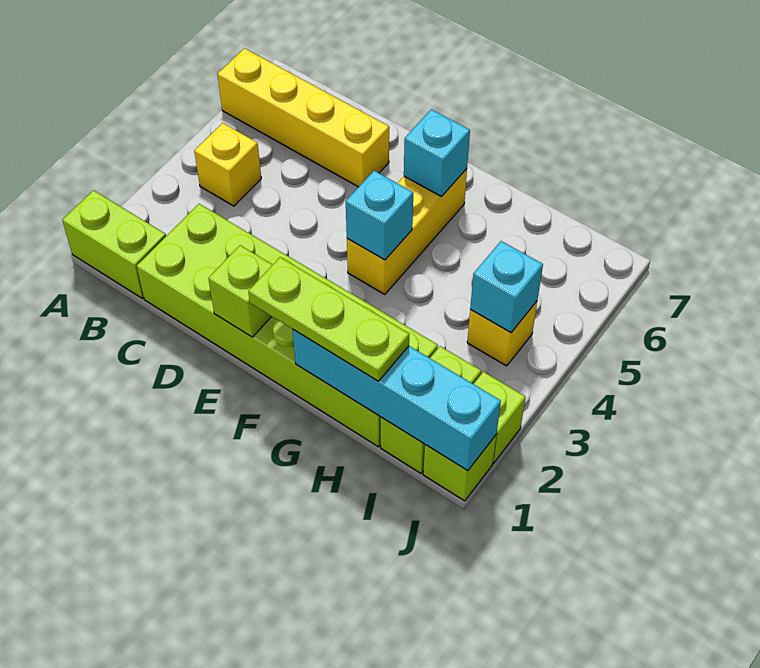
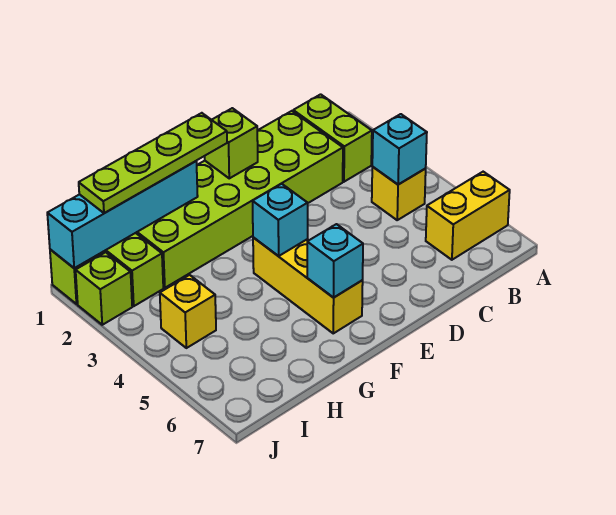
lime 1x2 brick [62,190,166,299] -> lime 1x2 brick turned to [293,94,372,182]
yellow 1x4 brick [217,48,389,187] -> yellow 1x2 brick [426,172,510,260]
lime 1x3 plate [248,257,409,381] -> lime 1x4 plate [79,113,227,213]
cyan 1x1 brick [470,241,543,333] -> cyan 1x1 brick moved to [372,114,427,185]

